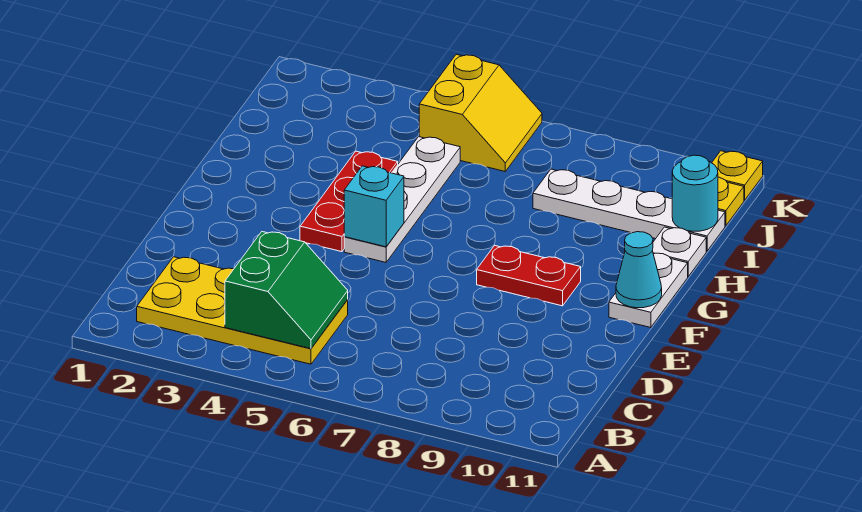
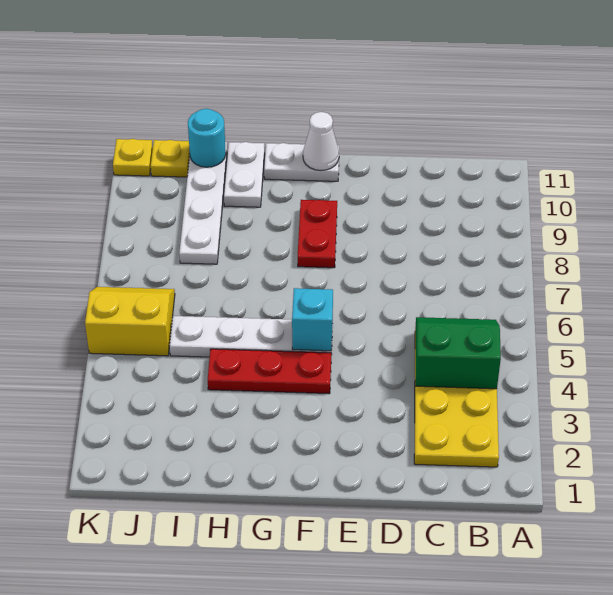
cyan 1x1 cone [616,232,662,308] -> white 1x1 cone [303,112,339,171]
white 1x1 plate [652,227,706,276] -> white 1x2 plate [224,142,265,207]

